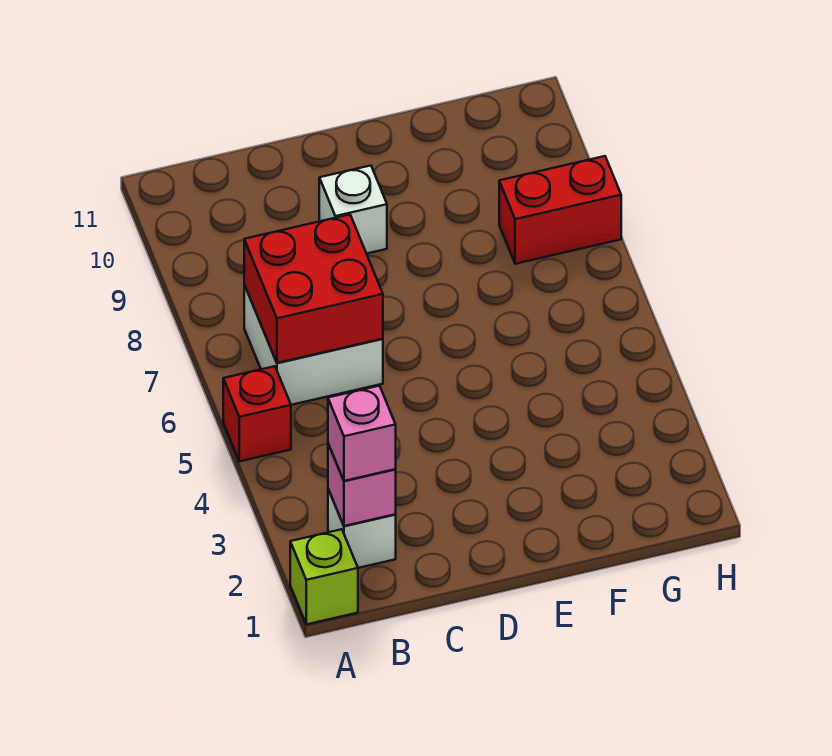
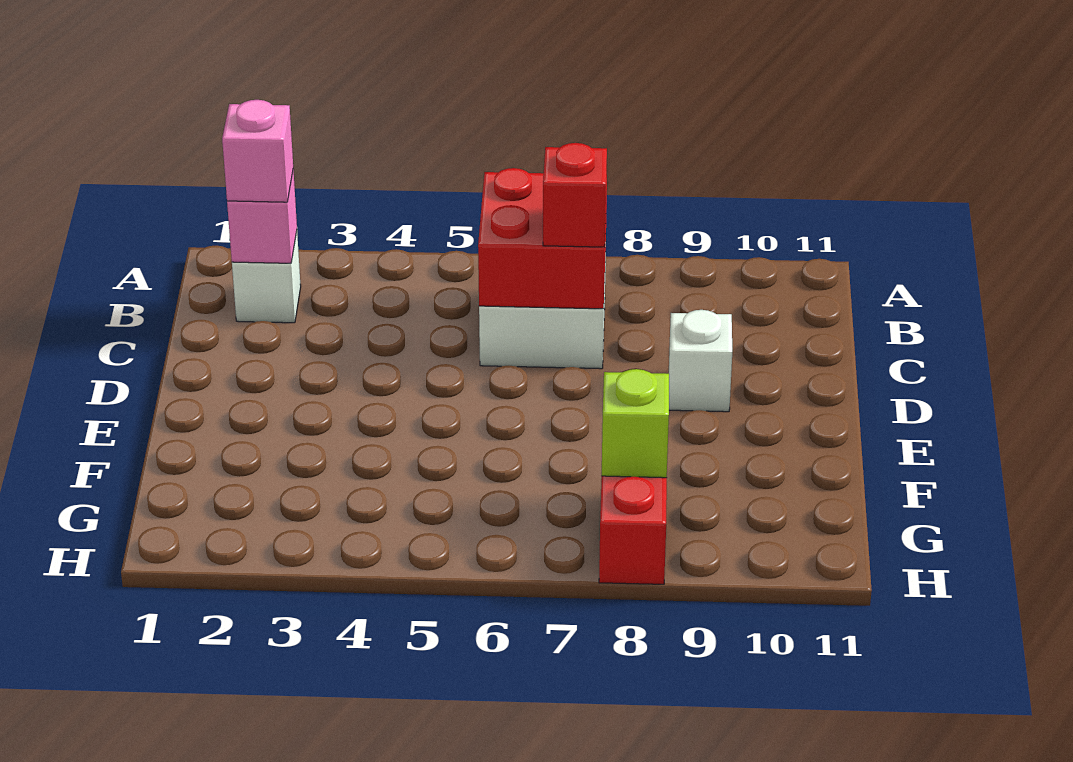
lime 1x1 brick [290,529,358,624] -> lime 1x1 brick moved to [602,369,669,478]
red 1x1 brick [223,366,291,461] -> red 1x1 brick moved to [543,143,607,247]

